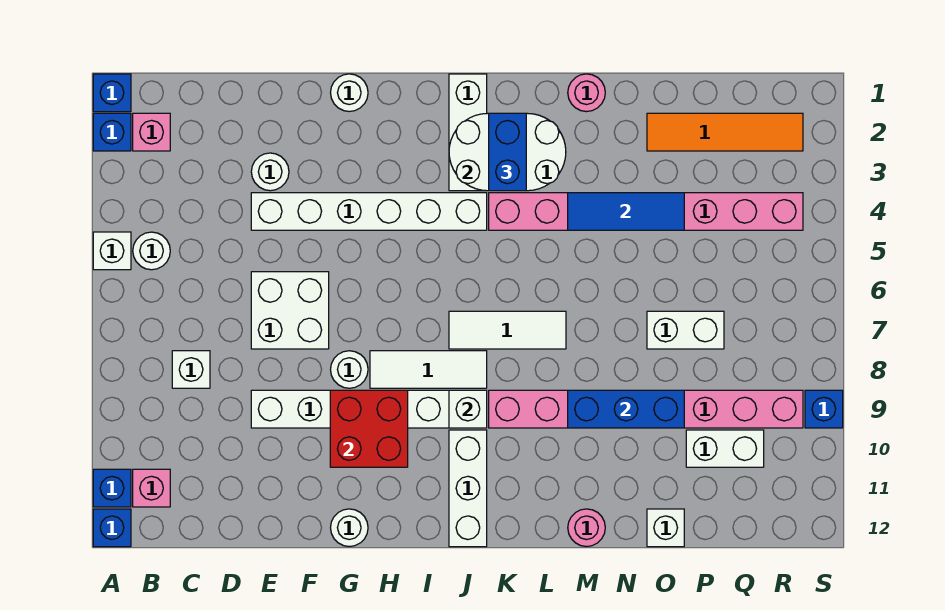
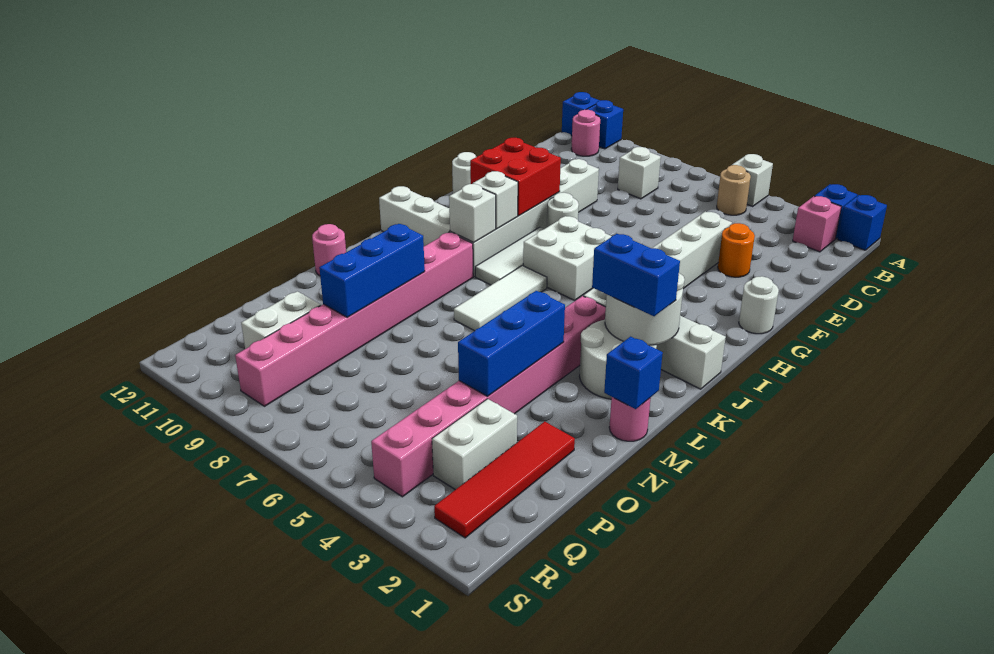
white 1x1 round brick [133,232,170,270] -> tan 1x1 round brick [717,165,751,215]
pink 1x1 brick [133,469,170,507] -> pink 1x1 round brick [571,110,600,156]
white 1x1 round brick [251,153,289,191] -> orange 1x1 round brick [718,223,755,277]
white 2x2 brick [251,272,329,349] -> white 2x2 brick moved to [523,216,611,300]
blue 1x3 tile [568,193,684,230] -> blue 1x3 brick [458,291,565,396]
orange 1x4 tile [647,113,803,151] -> red 1x4 tile [434,421,575,538]
white 1x2 brick [647,311,724,349] -> white 1x2 brick moved to [432,399,517,490]
white 1x1 brick [647,509,684,547] -> white 1x1 brick moved to [472,171,518,229]
blue 1x1 brick [805,390,843,428] -> blue 1x1 brick moved to [604,337,663,409]

